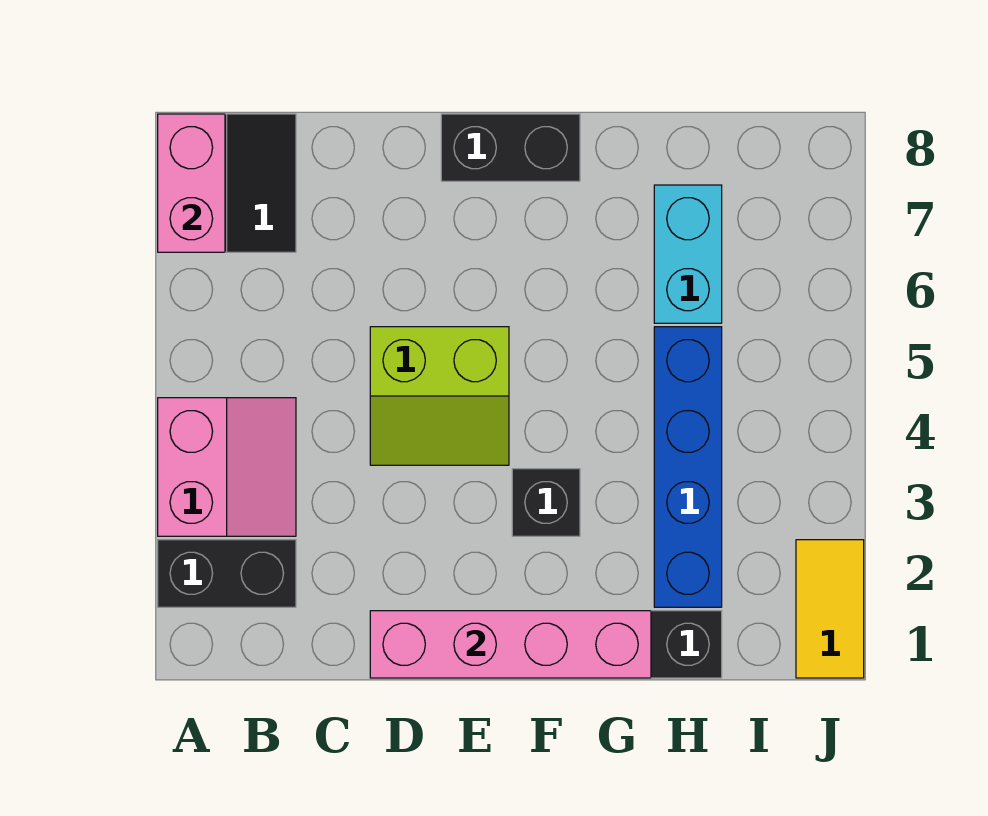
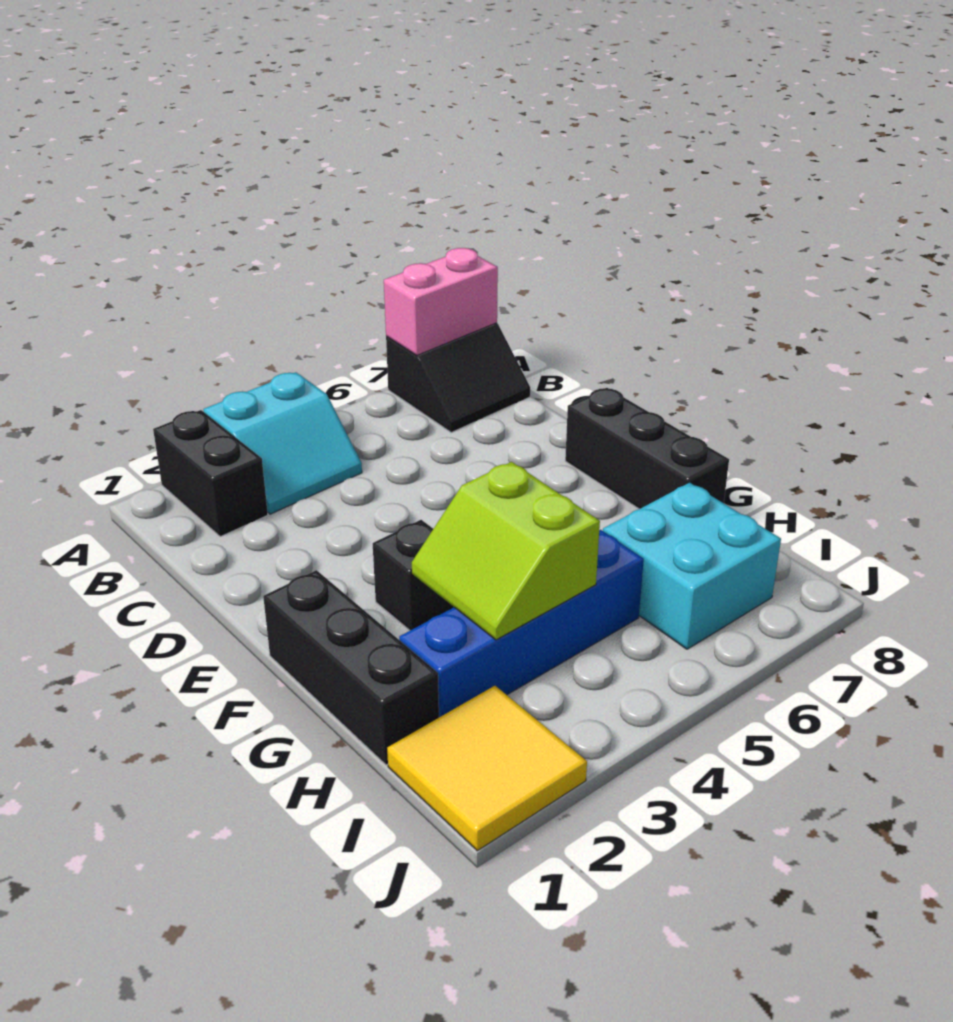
pink 2x2 slope [158,398,296,536] -> cyan 2x2 slope [203,372,362,514]
pink 1x4 brick [370,611,651,678] -> none
lime 2x2 slope [370,327,509,465] -> lime 2x2 slope moved to [412,462,600,640]
black 1x2 brick [441,114,580,181] -> black 1x3 brick [565,388,729,509]
cyan 1x2 brick [654,185,722,323] -> cyan 2x2 brick [603,483,781,649]
yellow 1x2 tile [796,540,864,678] -> yellow 2x2 tile [387,686,587,851]

